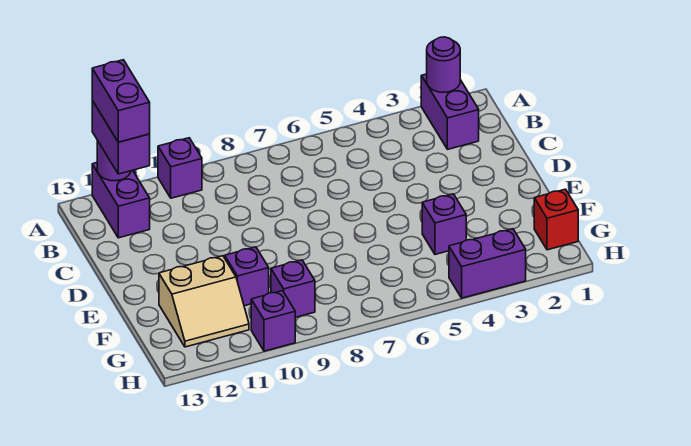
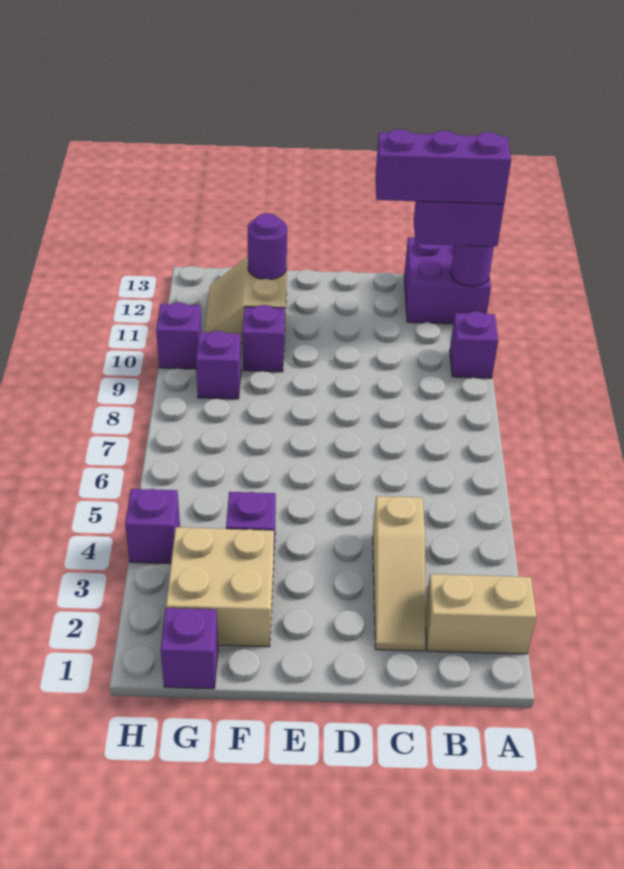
purple 1x2 brick [421,74,479,149] -> tan 1x2 brick [425,574,537,654]
purple 1x1 round brick [427,37,460,92] -> purple 1x1 round brick moved to [248,213,287,279]
purple 1x2 brick [92,163,150,238] -> purple 2x2 brick [404,237,491,324]
purple 1x2 brick [92,60,150,142] -> purple 1x3 brick [375,129,511,204]
none -> tan 1x3 slope [373,496,425,651]
none -> tan 2x2 brick [166,527,274,647]
red 1x1 brick [534,189,578,250] -> purple 1x1 brick [161,608,218,689]
purple 1x2 brick [449,229,526,298] -> purple 1x1 brick [125,489,180,564]

